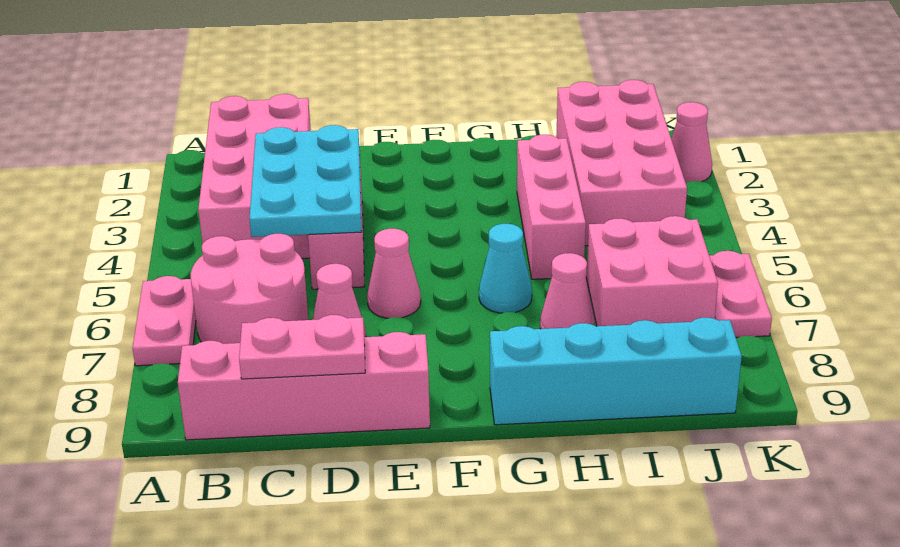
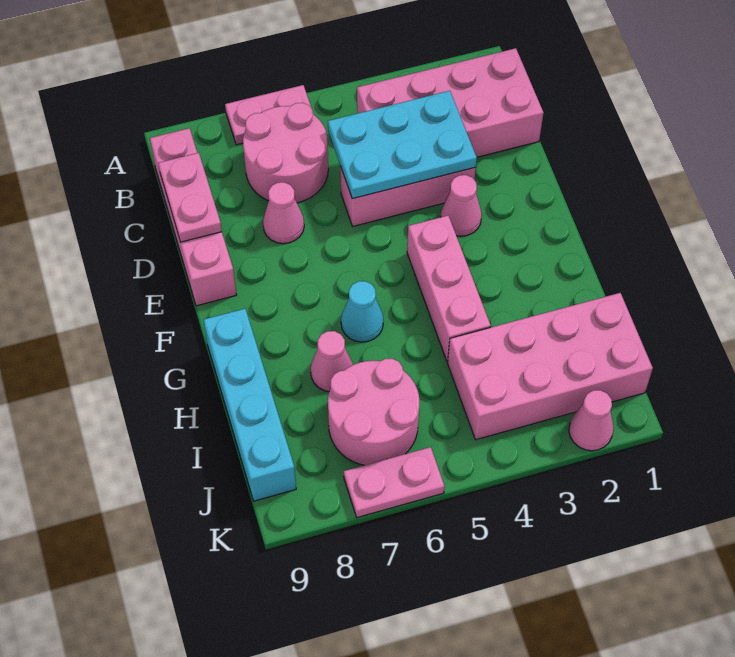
pink 1x1 cone [367,229,421,318] -> pink 1x1 cone moved to [440,175,482,236]
pink 1x3 brick [517,135,586,279] -> pink 1x3 brick turned to [407,216,491,362]
pink 2x2 brick [587,216,718,326] -> pink 2x2 round brick [328,359,420,465]

